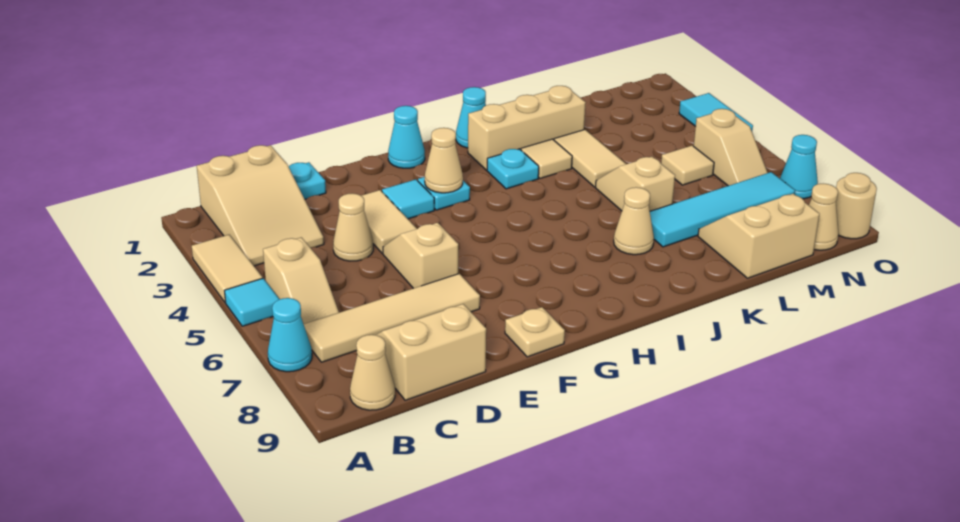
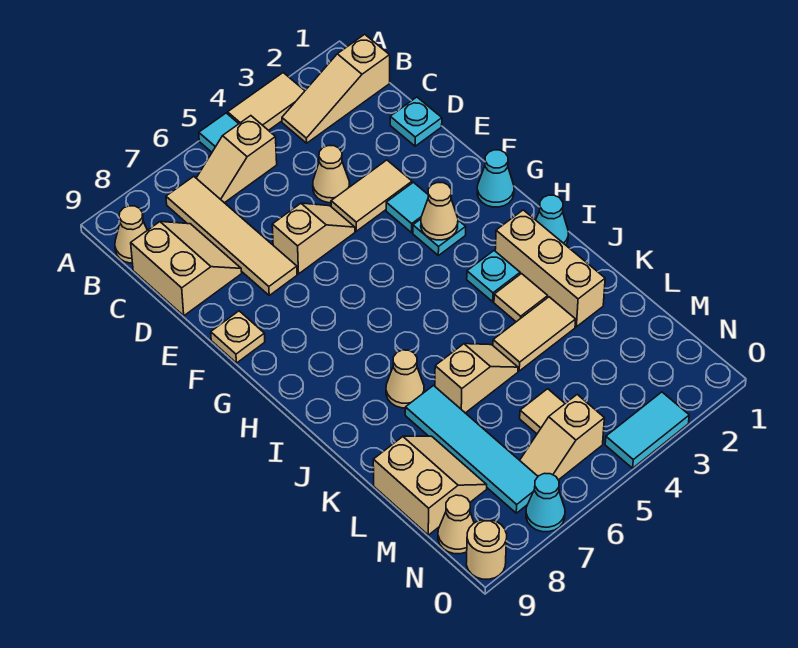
cyan 1x1 cone [268,298,312,372] -> none
tan 2x3 slope [197,145,324,266] -> tan 1x3 slope [282,34,390,143]

